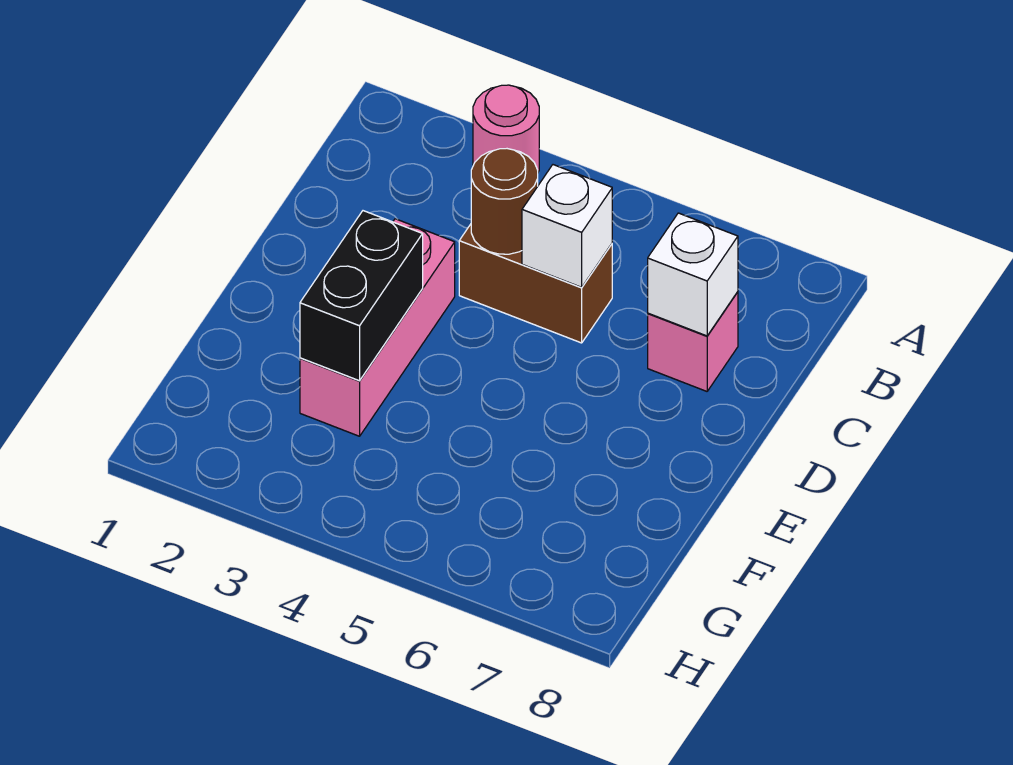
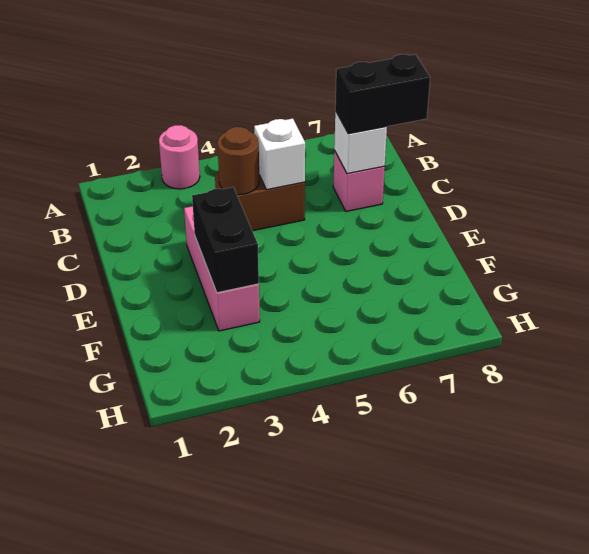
none -> black 1x2 brick [335,54,430,134]

